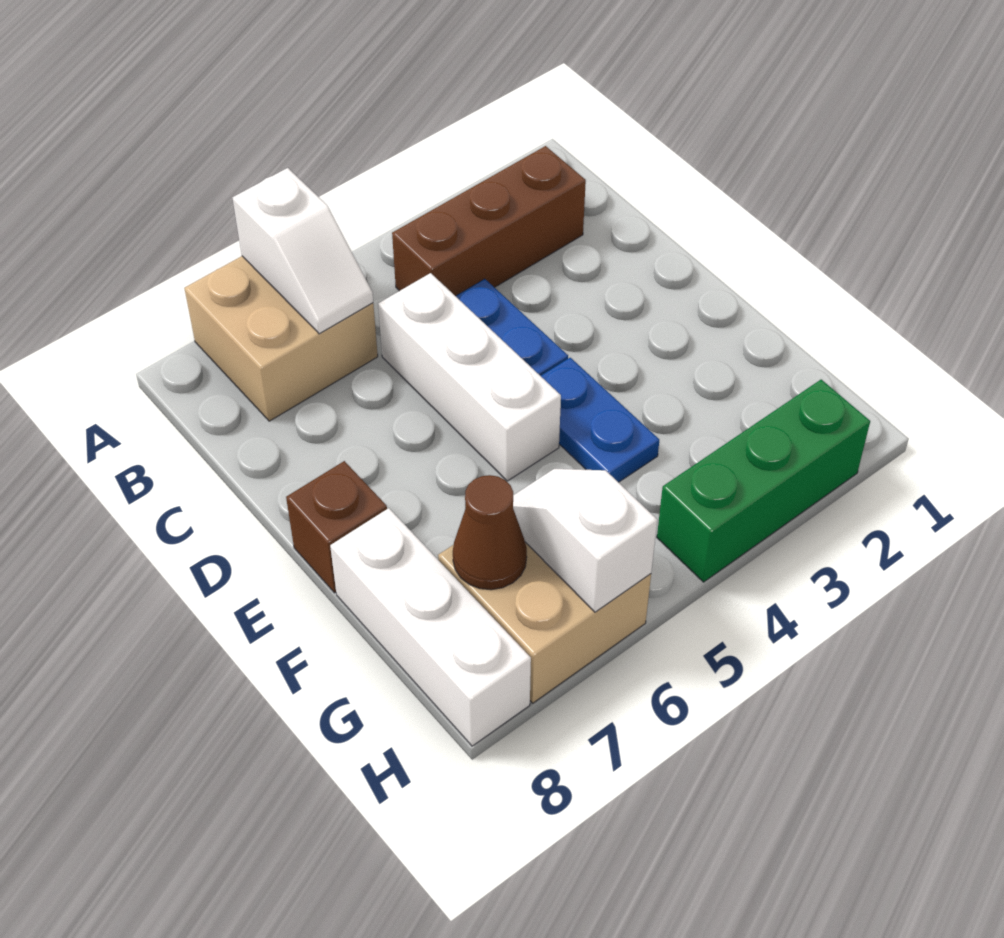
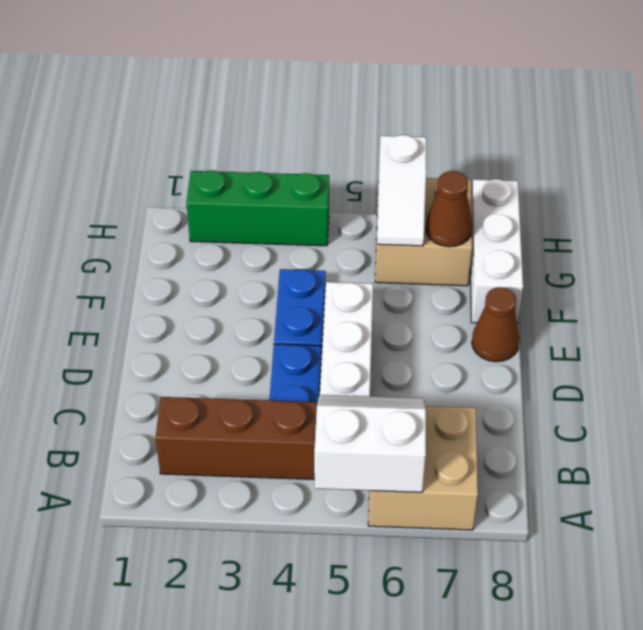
white 1x2 slope [233,168,373,334] -> white 2x2 slope [314,395,426,492]
brown 1x1 brick [286,461,387,593] -> brown 1x1 cone [472,287,520,362]

